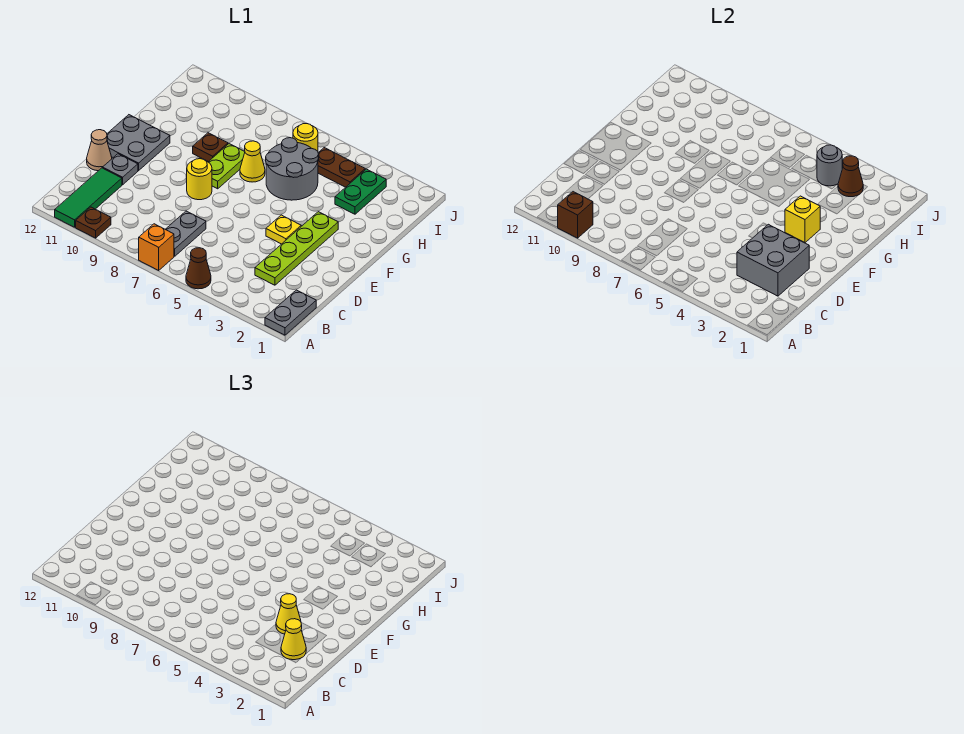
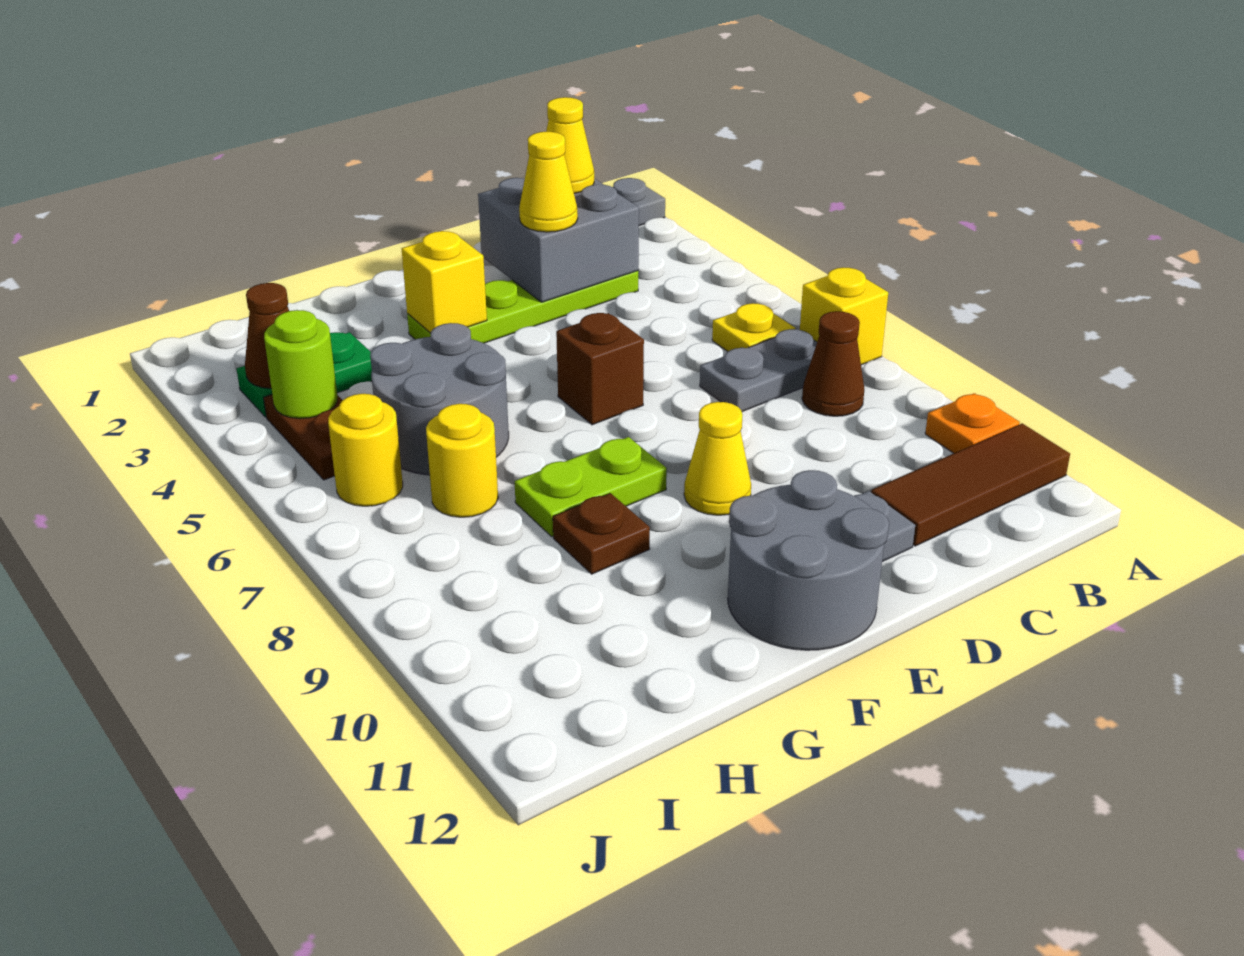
brown 1x1 cone [186,248,211,289] -> brown 1x1 cone moved to [802,311,864,416]
orange 1x1 brick [139,224,174,270] -> yellow 1x1 brick [800,267,888,365]
brown 1x1 plate [76,207,111,238] -> orange 1x1 plate [925,393,1020,453]
brown 1x1 brick [558,192,593,238] -> brown 1x1 brick moved to [556,313,644,425]
green 1x3 tile [55,168,122,227] -> brown 1x3 tile [871,423,1070,546]
tan 1x1 cone [87,130,112,171] -> none
yellow 1x1 plate [266,215,301,244] -> yellow 1x1 plate moved to [712,303,796,352]
yellow 1x1 round brick [187,159,212,200] -> yellow 1x1 round brick moved to [426,404,498,517]
grey 2x2 plate [107,115,170,171] -> grey 2x2 round brick [728,470,889,650]
yellow 1x1 cone [240,141,265,182] -> yellow 1x1 cone moved to [684,402,751,515]
grey 1x1 round brick [817,145,842,186] -> lime 1x1 round brick [264,310,337,419]

